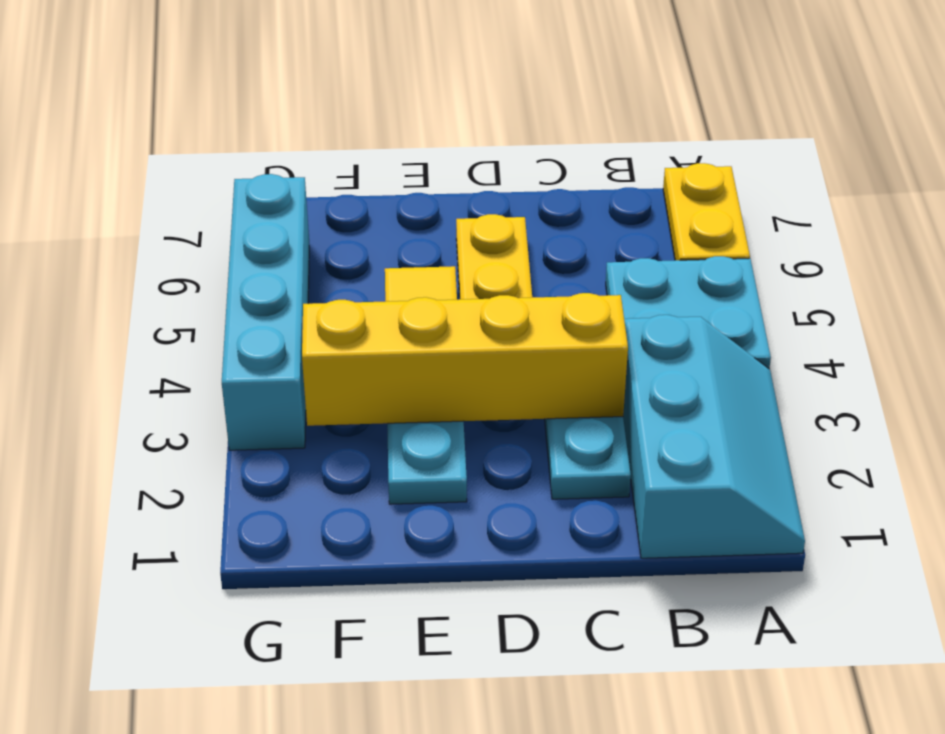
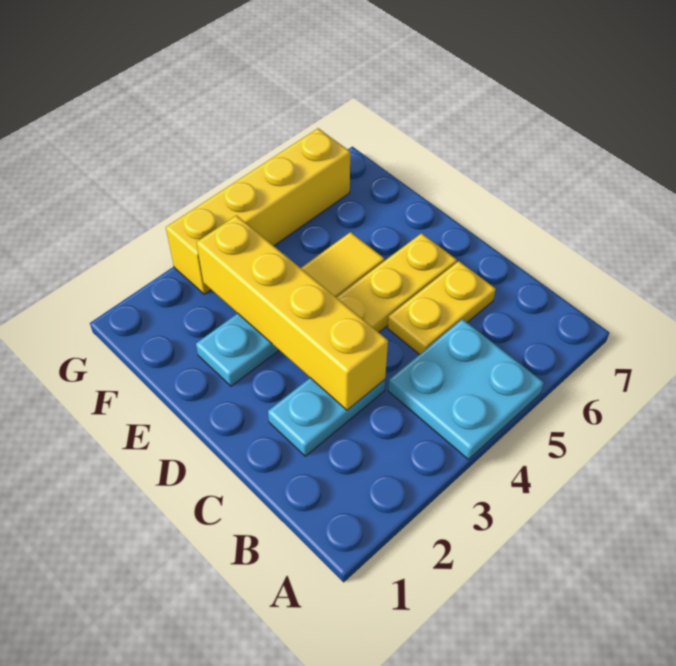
cyan 2x3 slope [623,315,805,558] -> none
yellow 1x2 plate [663,163,750,260] -> yellow 1x2 plate moved to [388,261,496,354]
cyan 1x4 brick [222,174,309,450] -> yellow 1x4 brick [166,128,350,294]

